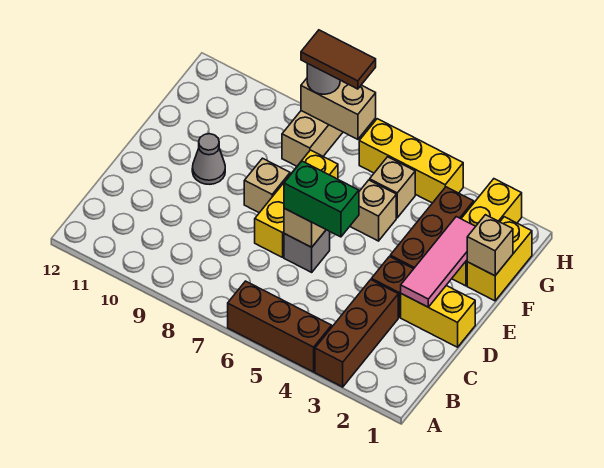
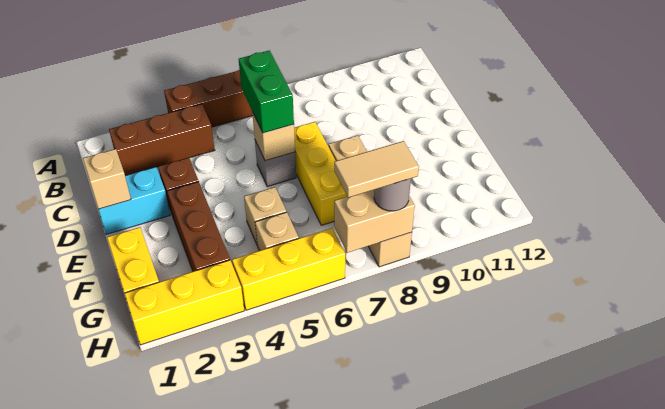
brown 1x3 brick [315,280,398,387] -> brown 1x3 brick turned to [109,104,215,176]
yellow 1x2 brick [401,286,475,347] -> cyan 1x2 brick [98,167,170,234]
pink 1x3 tile [401,217,476,307] -> none
green 1x2 brick [284,161,359,237] -> green 1x2 brick turned to [239,51,294,133]
grey 1x1 cone [192,134,225,184] -> none
tan 1x1 brick [467,215,513,276] -> tan 1x1 brick moved to [83,149,131,209]
yellow 1x3 brick [452,179,522,286] -> yellow 1x3 brick turned to [124,260,244,345]
brown 1x2 tile [301,30,376,89] -> tan 1x2 tile [334,141,419,198]

